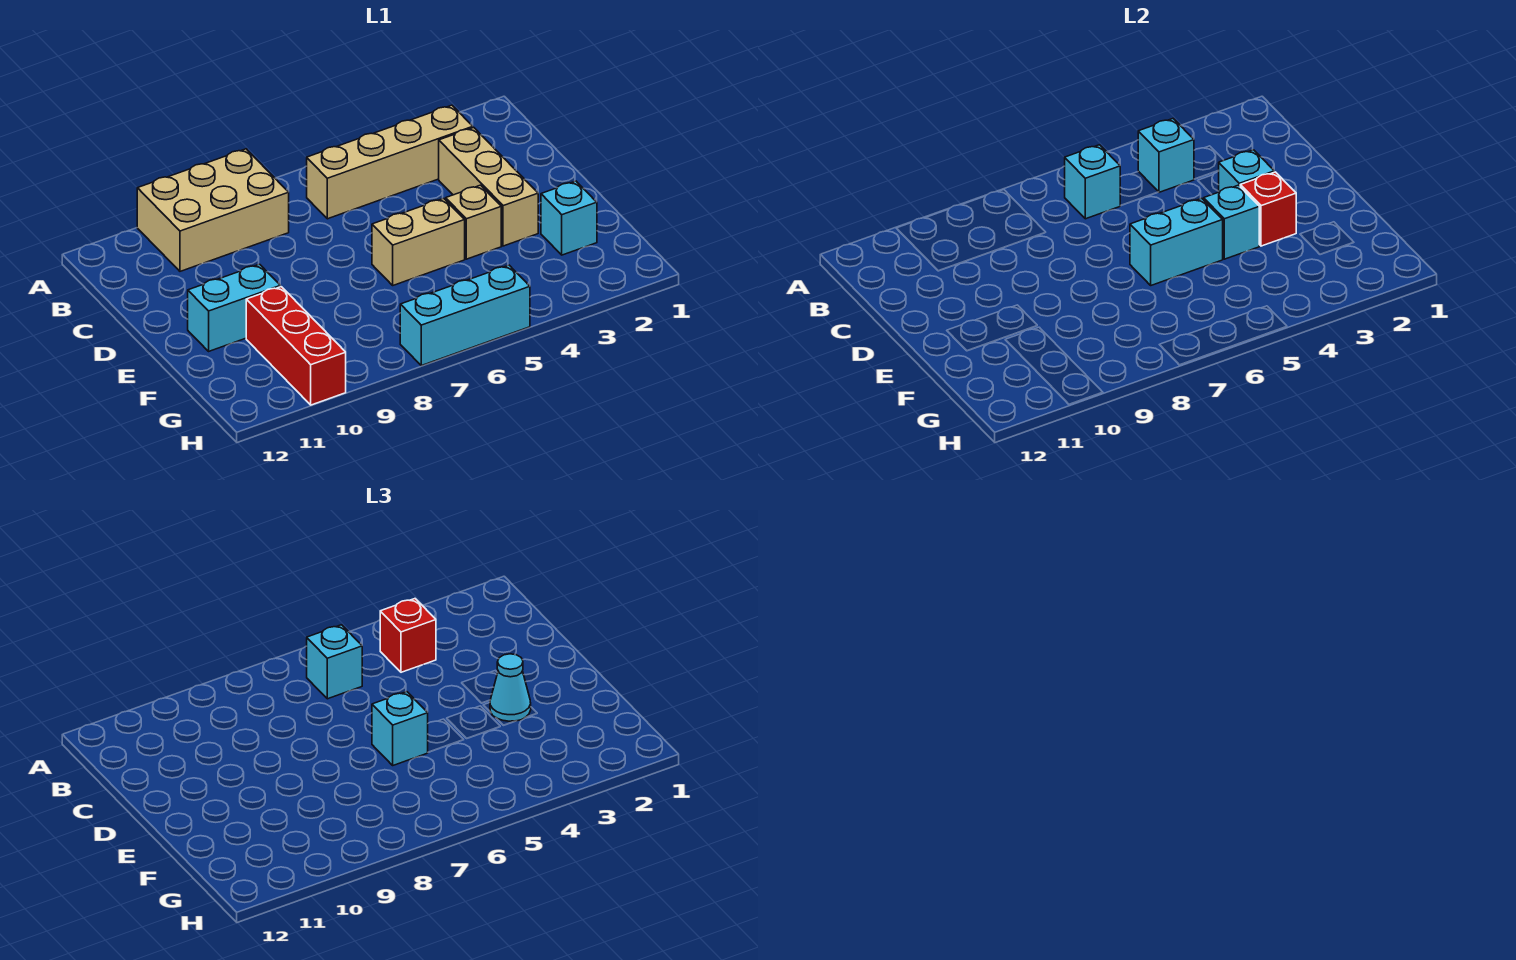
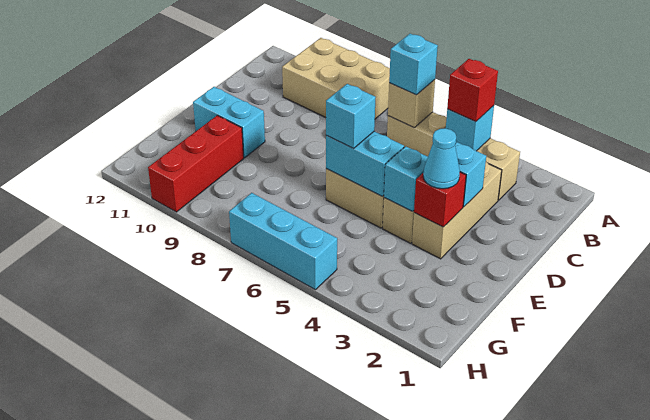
cyan 1x1 brick [1065,145,1120,219] -> tan 1x1 brick [388,80,435,128]
cyan 1x1 brick [541,181,597,255] -> none

